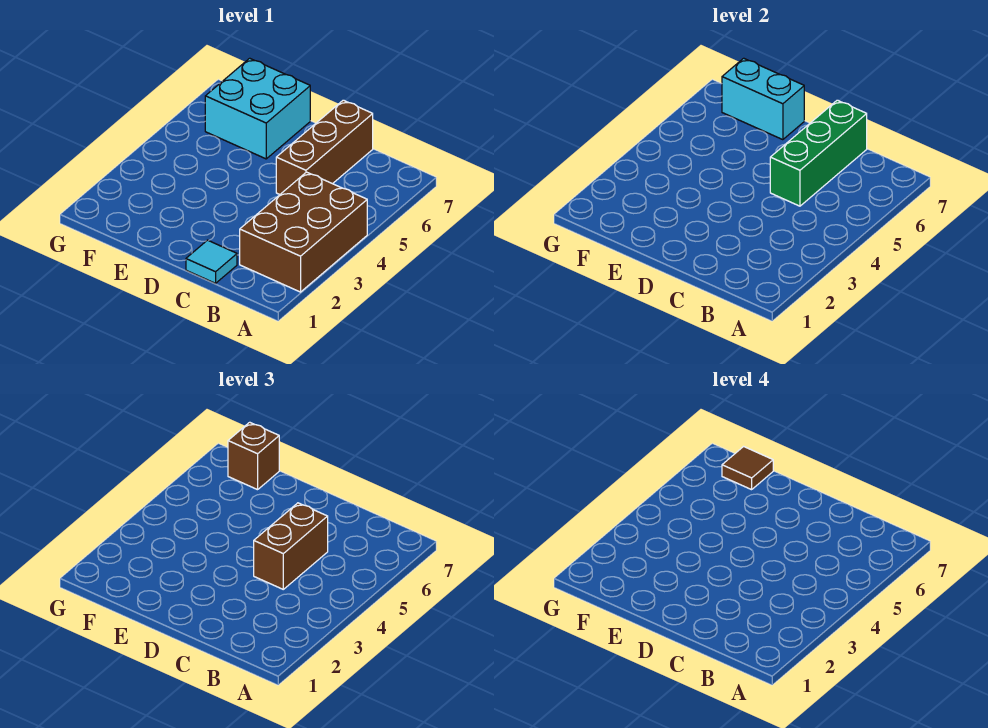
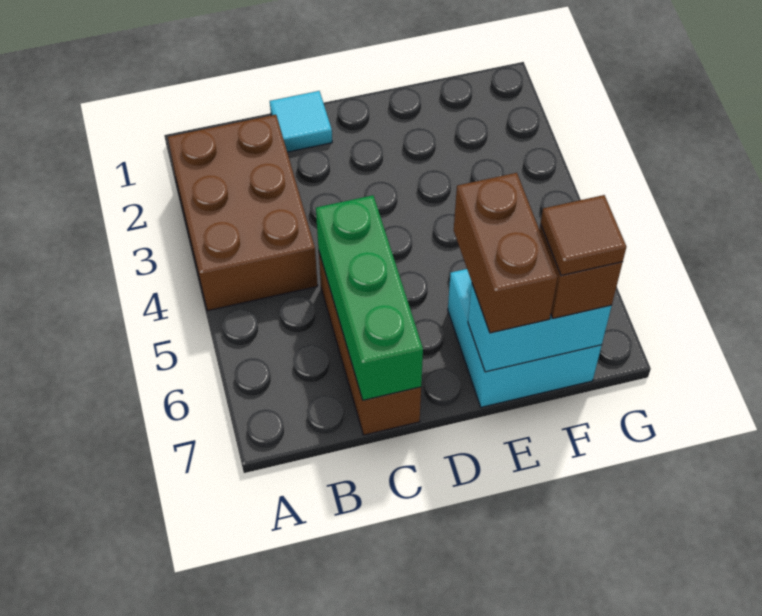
brown 1x2 brick [254,503,328,589] -> brown 1x2 brick moved to [454,173,558,333]

